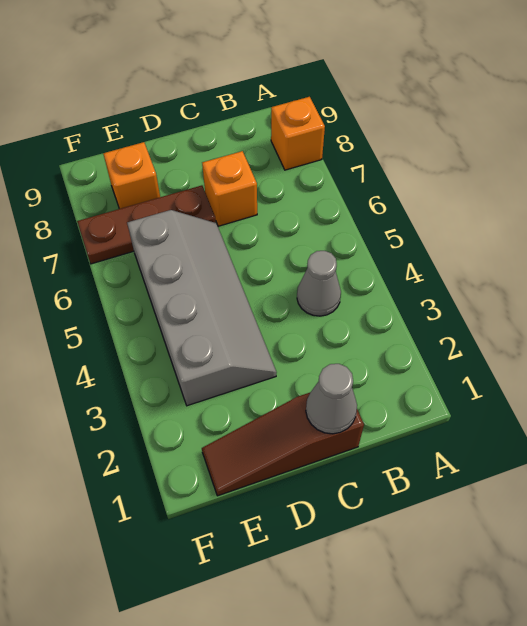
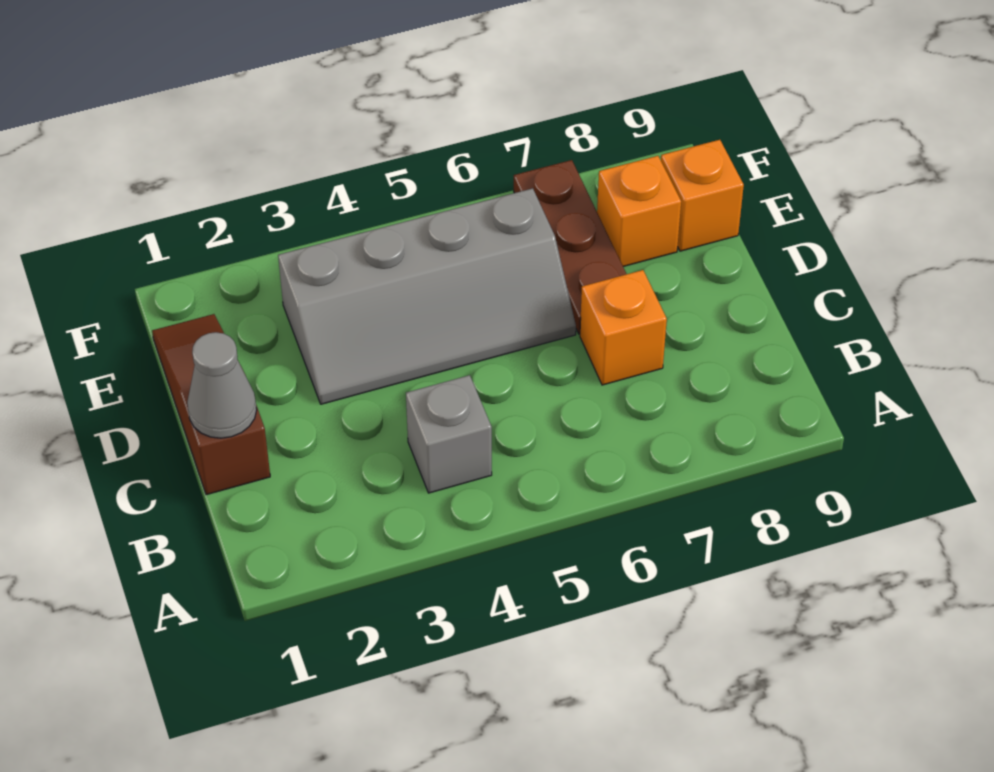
orange 1x1 brick [271,97,325,170] -> orange 1x1 brick moved to [661,140,744,251]
grey 1x1 cone [297,251,341,316] -> grey 1x1 brick [406,375,492,493]

